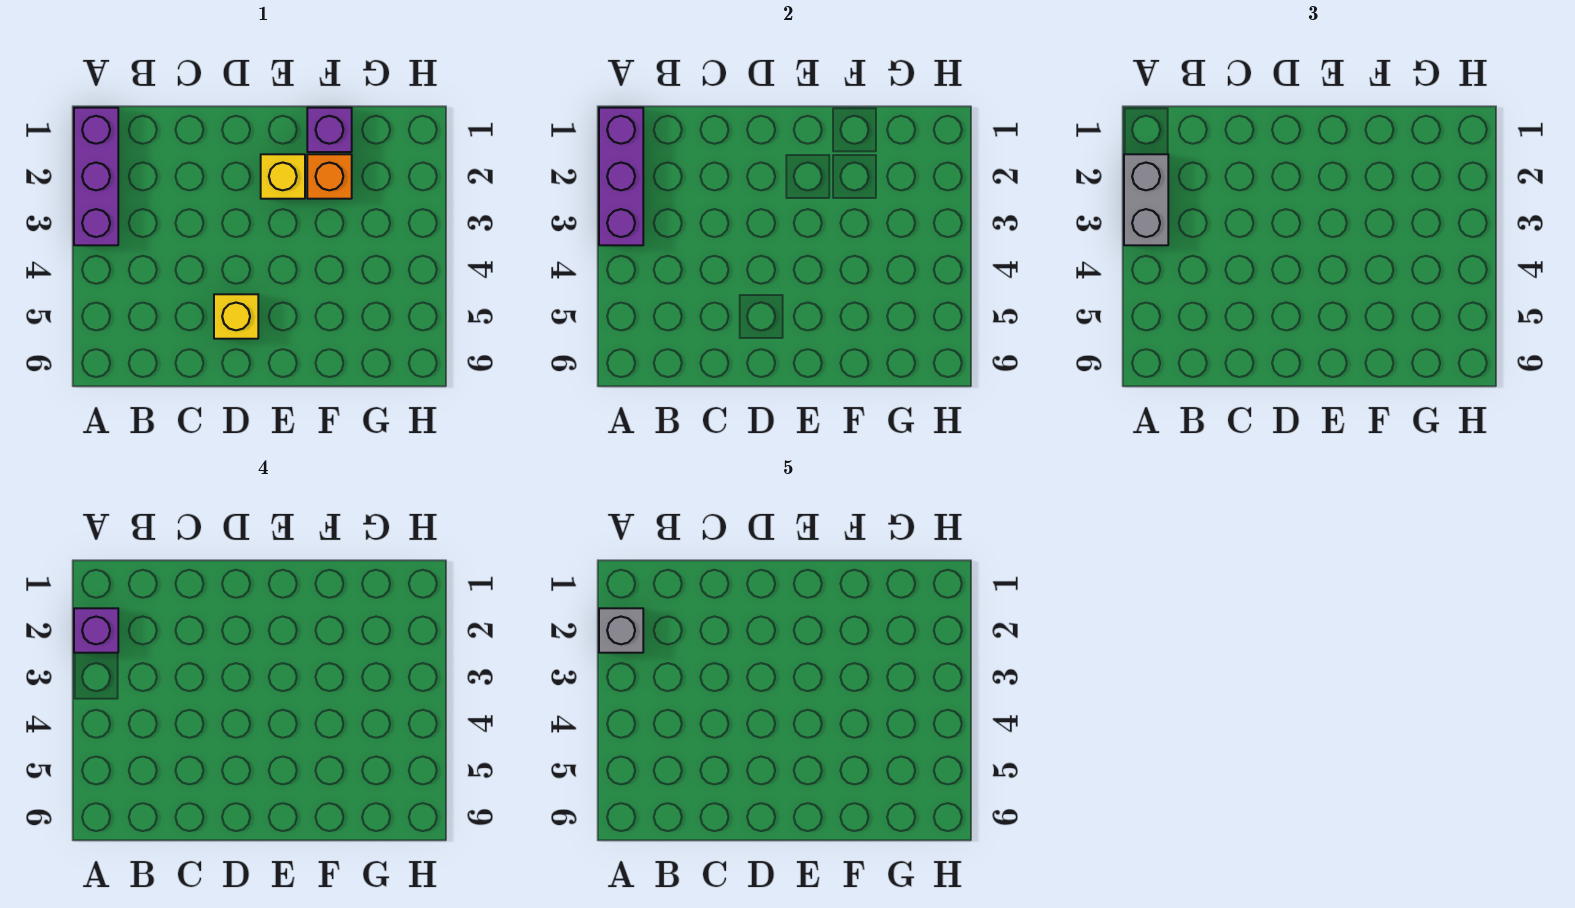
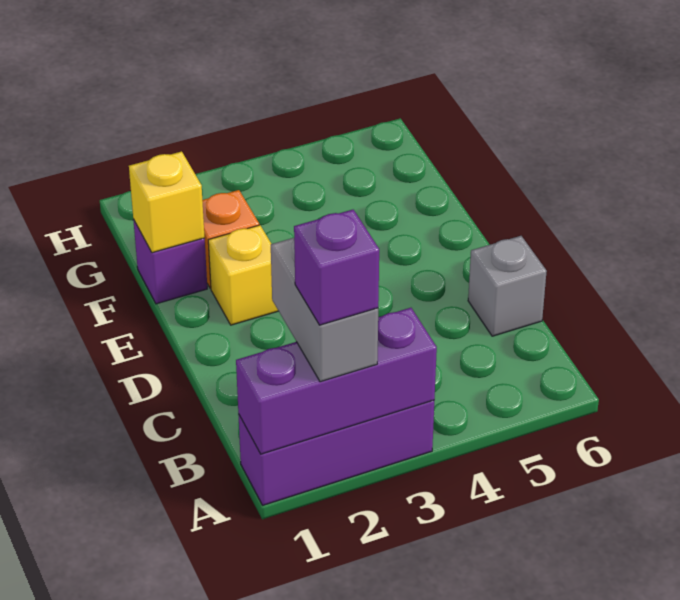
grey 1x2 brick [1124,154,1168,245] -> grey 1x2 brick turned to [271,238,378,382]
grey 1x1 brick [599,608,643,653] -> grey 1x1 brick moved to [468,236,547,336]
yellow 1x1 brick [214,294,258,339] -> yellow 1x1 brick moved to [129,151,205,253]

